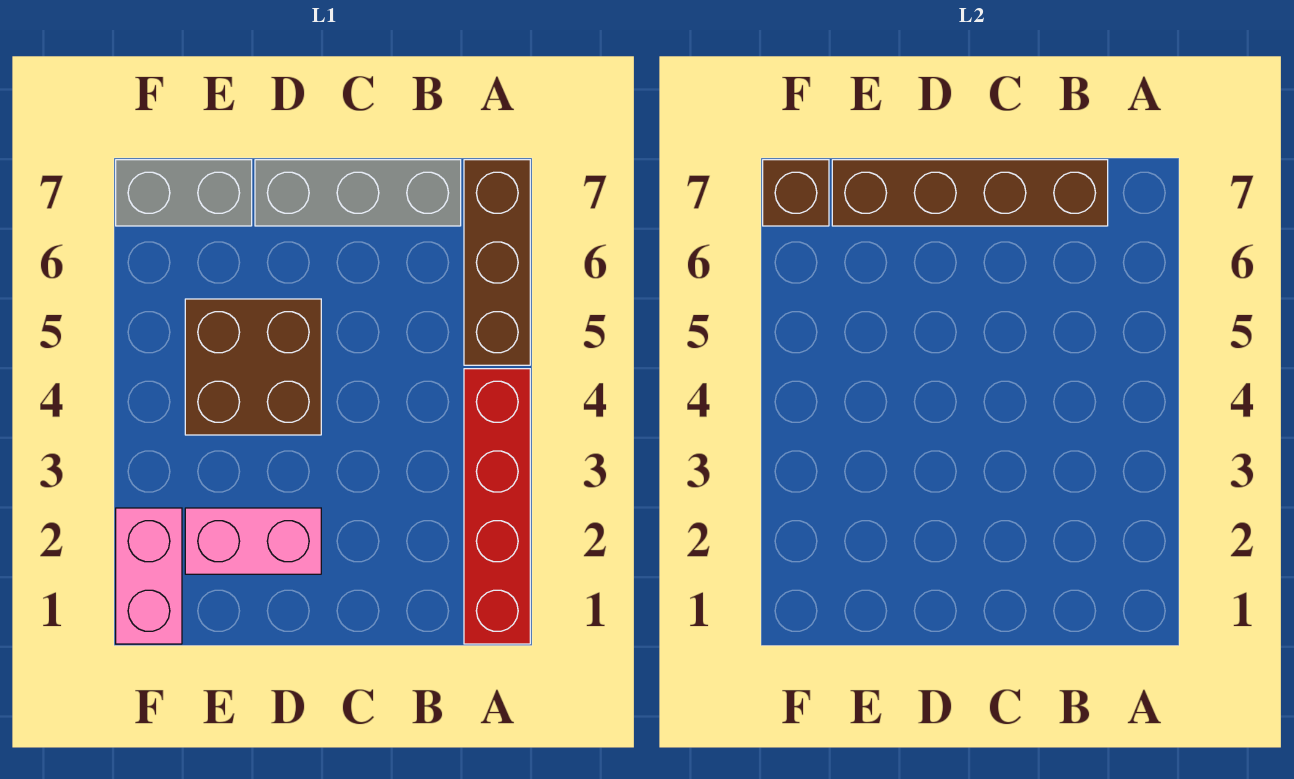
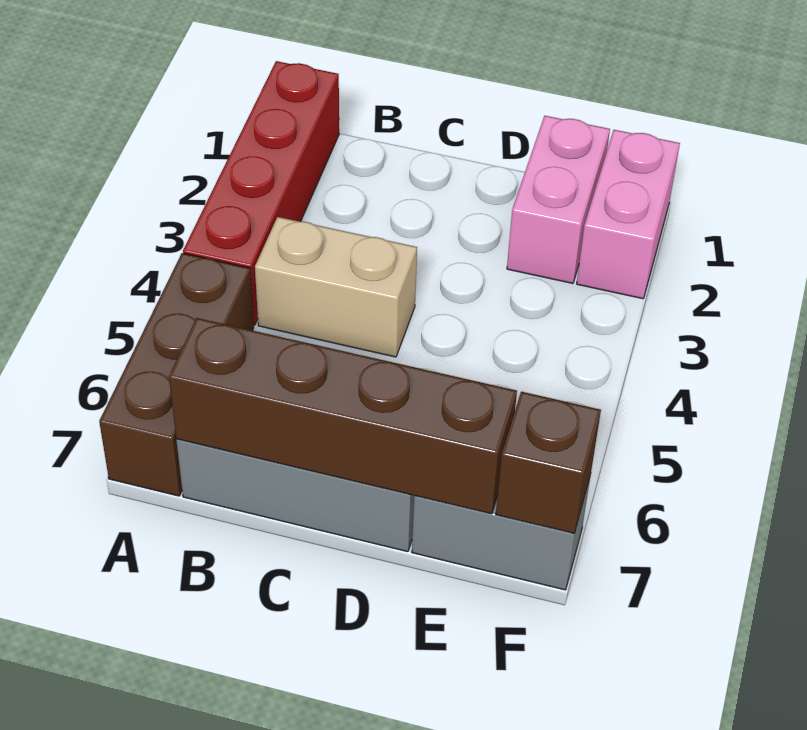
none -> tan 1x2 brick [255,217,417,357]
pink 1x2 brick [185,508,321,574] -> pink 1x2 brick turned to [507,116,610,283]
brown 2x2 brick [185,299,321,435] -> none

